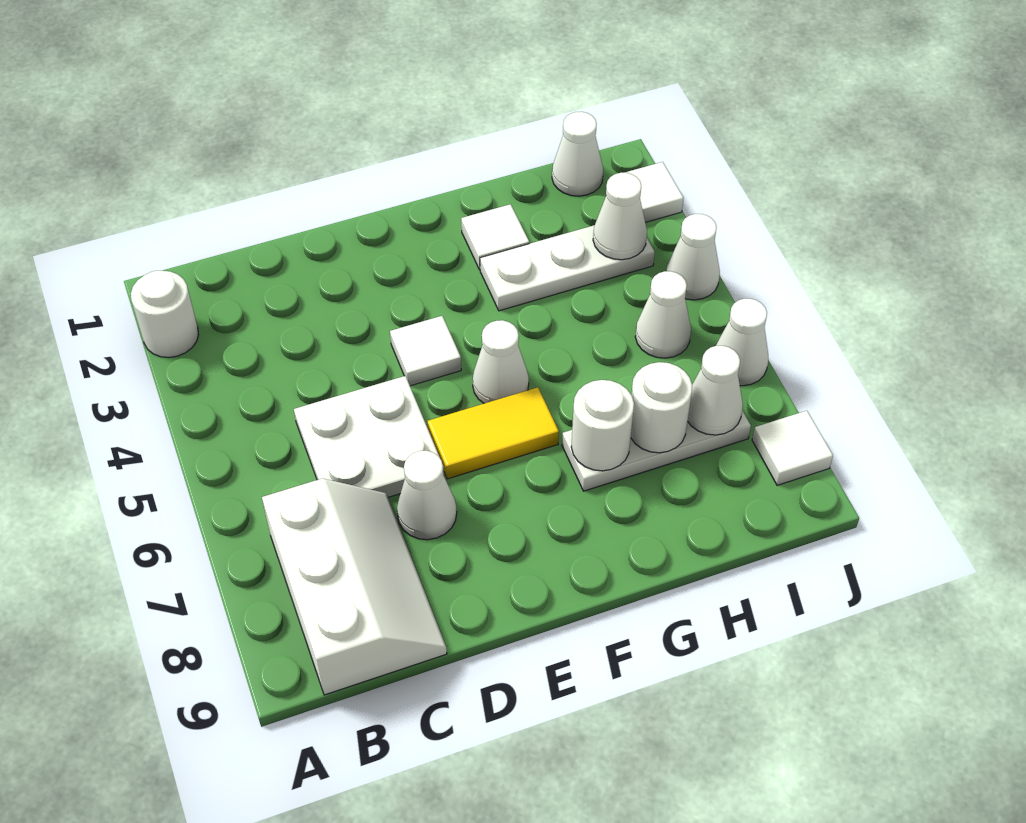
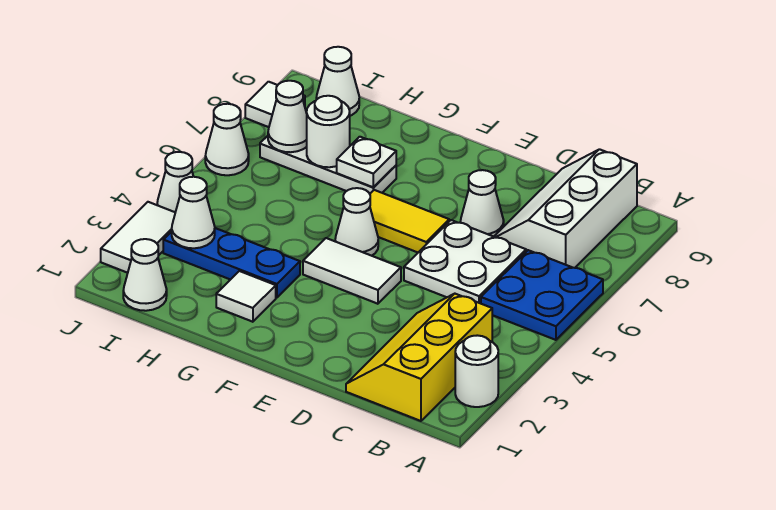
none -> blue 2x2 plate [481,250,603,340]
none -> yellow 2x3 slope [346,294,492,421]
white 1x1 tile [390,316,461,386] -> white 1x2 tile [303,238,401,304]
white 1x3 plate [480,226,655,311] -> blue 1x3 plate [163,228,300,298]
white 1x1 round brick [571,380,634,471] -> white 1x1 plate [337,137,396,187]
white 1x1 cone [635,271,691,358] -> white 1x1 cone moved to [316,47,359,116]
white 1x1 tile [625,162,684,223] -> white 1x2 tile [101,202,175,273]

